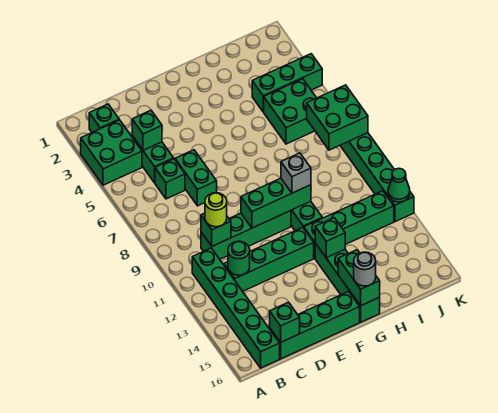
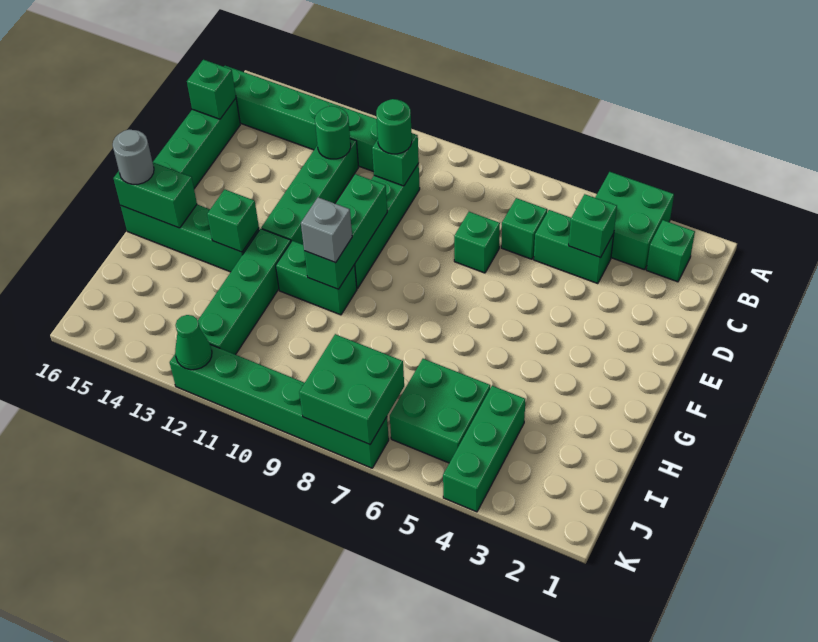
lime 1x1 round brick [205,193,227,227] -> green 1x1 round brick [376,99,412,154]
green 1x2 brick [175,150,217,206] -> green 1x1 brick [454,212,500,273]

